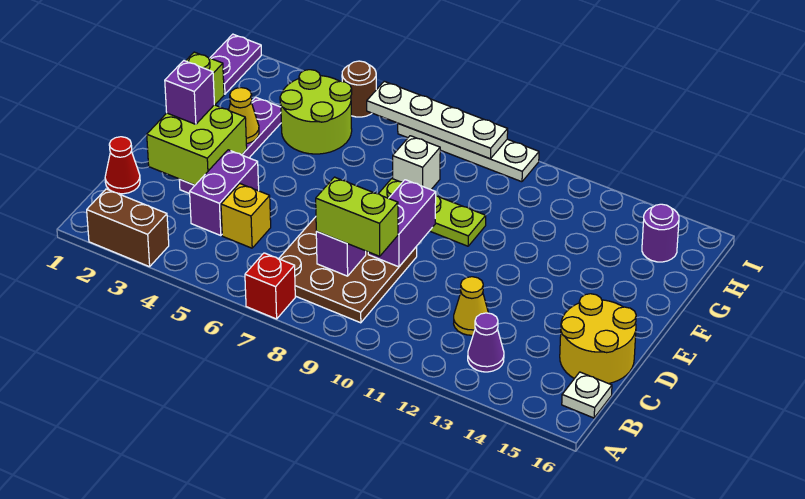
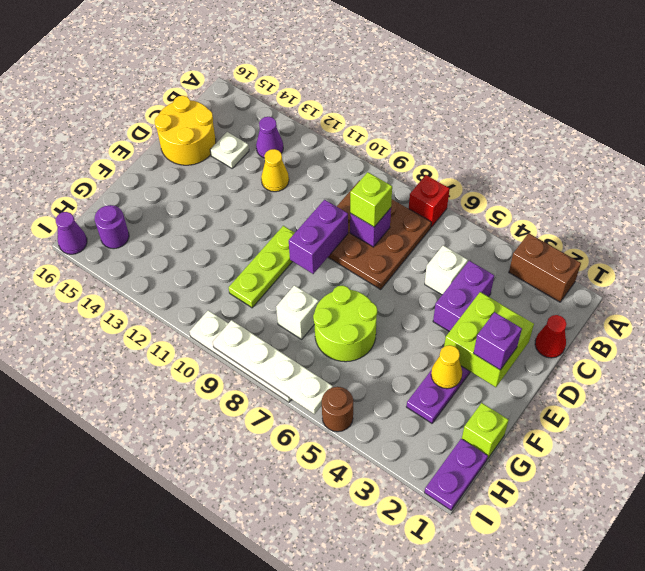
white 1x1 plate [562,372,612,418] -> white 1x1 plate moved to [210,132,249,168]
yellow 1x1 brick [221,184,271,248] -> white 1x1 brick [425,245,468,295]
lime 1x2 brick [316,177,398,256] -> lime 1x1 brick [350,172,392,227]
lime 1x3 plate [379,179,486,246] -> lime 1x3 plate turned to [229,226,295,308]
lime 2x2 round brick [280,70,352,154] -> lime 2x2 round brick moved to [313,285,377,362]
none -> purple 1x1 cone [56,212,87,254]

